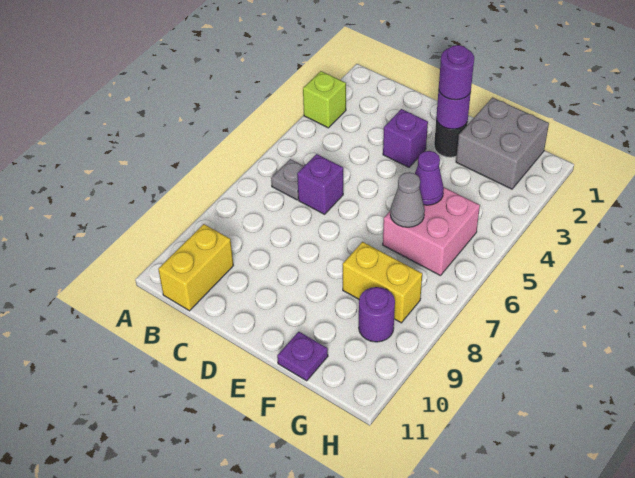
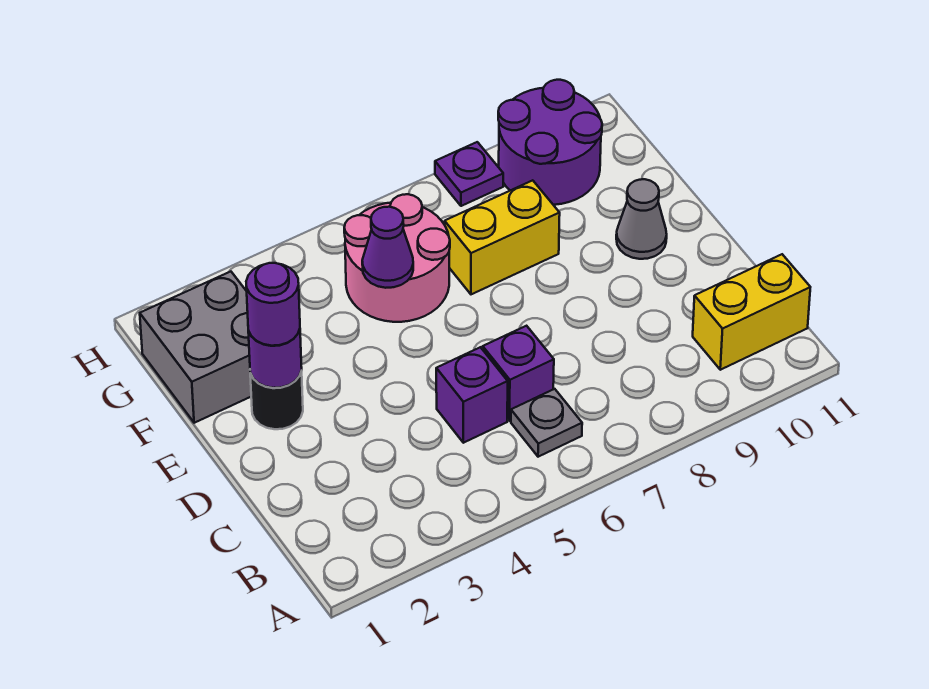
lime 1x1 brick [303,71,346,128] -> none
purple 1x1 brick [383,109,428,167] -> purple 1x1 brick moved to [436,347,508,443]
pink 2x2 brick [383,187,480,276] -> pink 2x2 round brick [344,194,450,322]
grey 1x1 cone [390,172,425,227] -> grey 1x1 cone moved to [616,179,667,259]
yellow 1x2 brick [343,242,422,323] -> yellow 1x2 brick turned to [445,180,560,294]
purple 1x1 plate [277,332,328,381] -> purple 1x1 plate moved to [435,142,503,206]
purple 1x1 round brick [359,287,395,342] -> purple 2x2 round brick [498,80,602,205]

